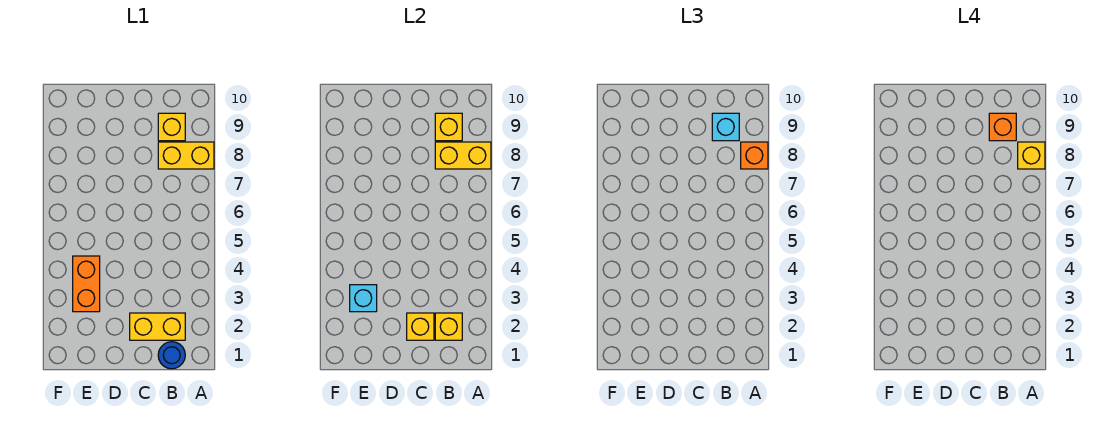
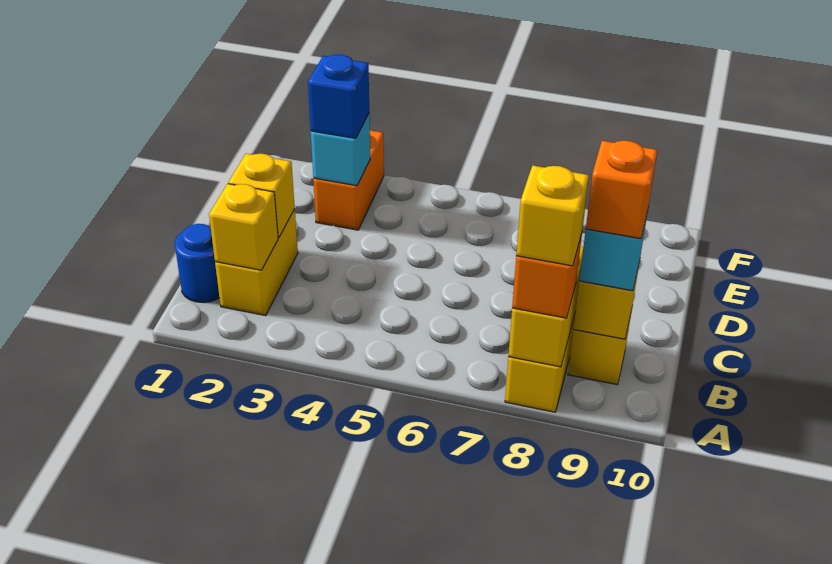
orange 1x2 brick [73,256,100,312] -> orange 1x2 brick turned to [313,130,384,230]
none -> blue 1x1 brick [308,55,369,138]

